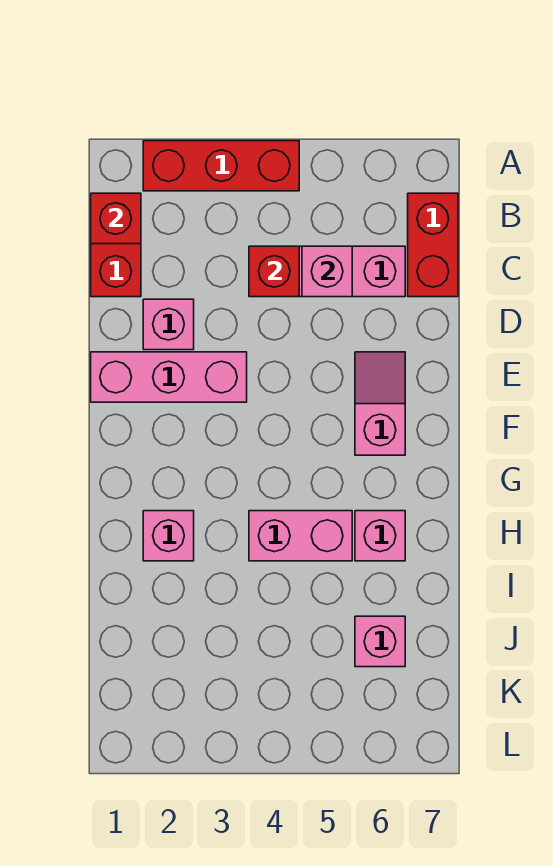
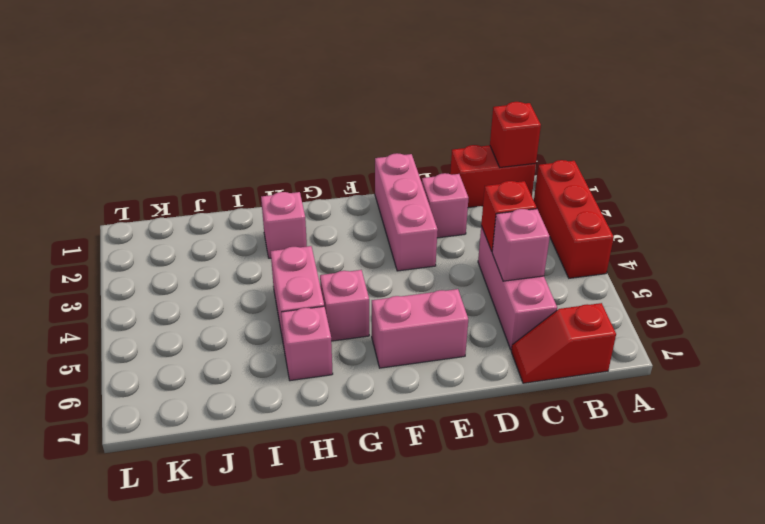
red 1x2 brick [408,193,458,297] -> red 1x2 slope [511,303,616,383]
pink 1x2 slope [355,352,405,455] -> pink 1x2 brick [372,289,468,368]
pink 1x1 brick [355,616,405,667] -> pink 1x1 brick moved to [320,270,369,341]

